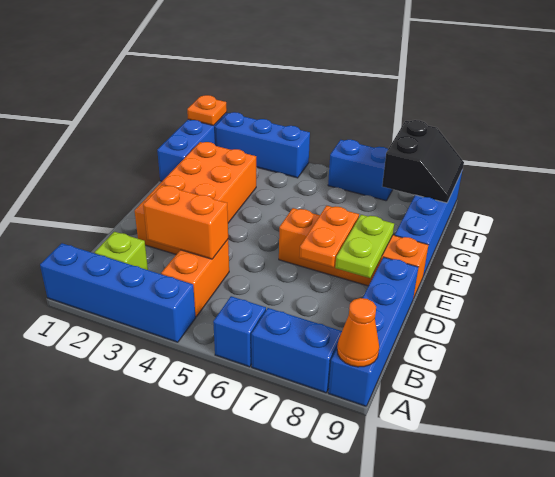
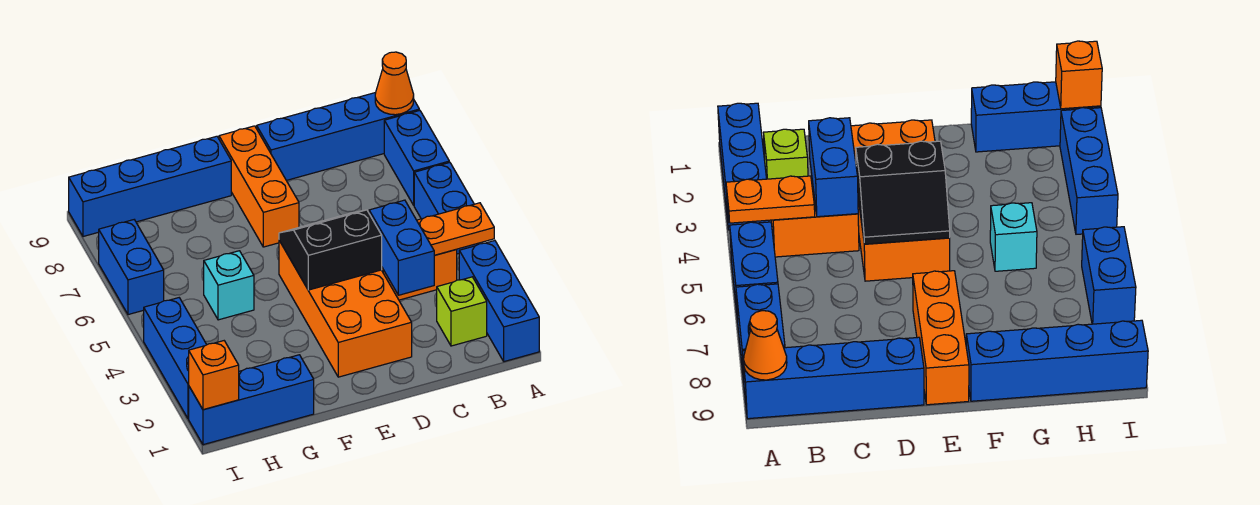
blue 1x4 brick [40,243,196,342] -> blue 1x3 brick [459,241,539,362]
blue 1x1 brick [213,296,266,367] -> blue 1x2 brick [414,162,479,254]
orange 1x2 brick [143,185,228,259] -> blue 1x2 brick [369,200,435,295]
orange 2x4 brick [135,142,256,254] -> orange 2x4 brick turned to [279,241,412,377]
orange 1x2 plate [299,206,359,268] -> orange 1x2 plate moved to [417,203,494,255]
lime 1x2 plate [335,215,394,278] -> none
orange 1x4 brick [279,208,428,298] -> orange 1x3 brick [219,126,299,247]
none -> cyan 1x1 brick [204,251,254,320]
black 2x2 slope [382,120,464,203] -> black 2x2 slope moved to [279,210,382,290]
orange 1x1 plate [187,95,227,126] -> orange 1x1 brick [189,341,239,410]

